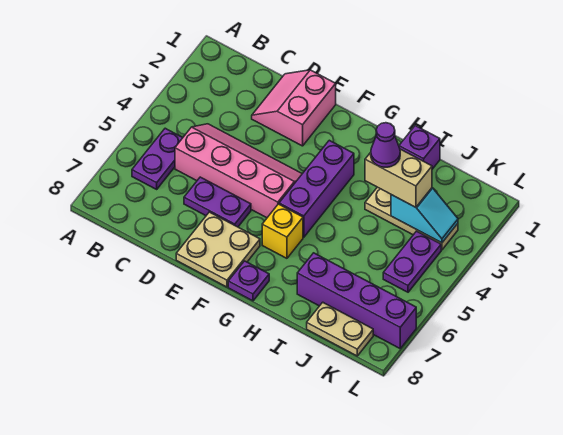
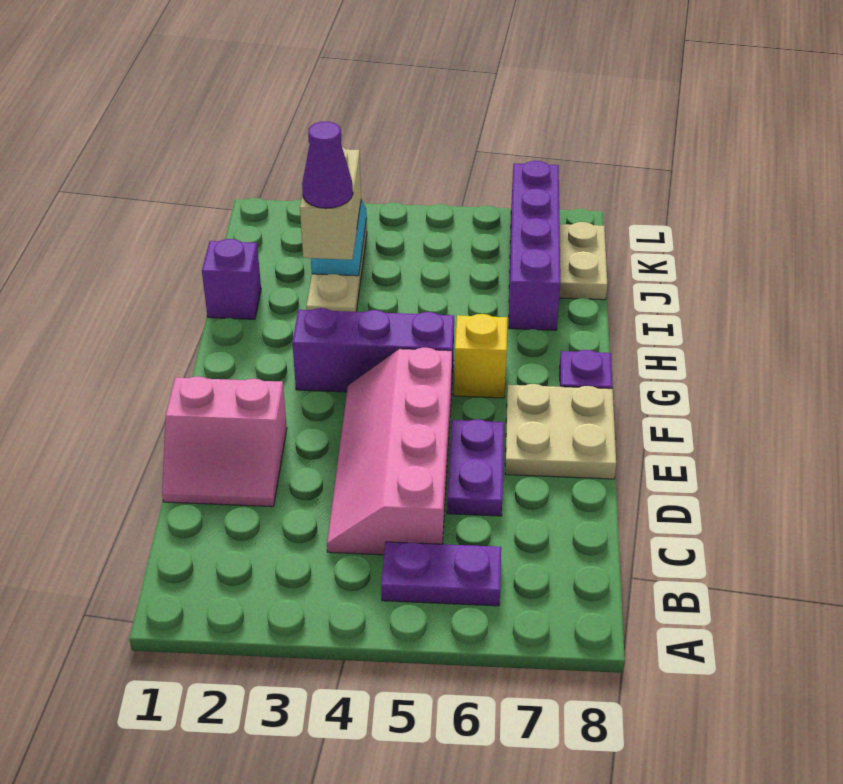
purple 1x2 plate [383,231,441,292] -> none

